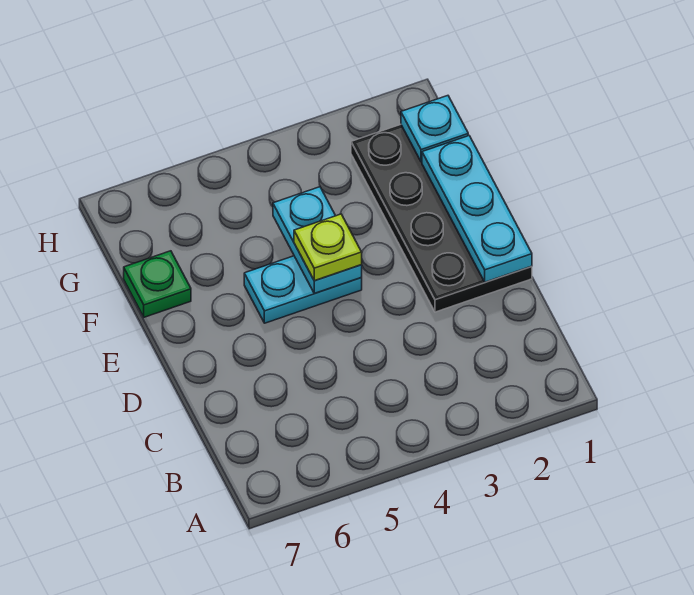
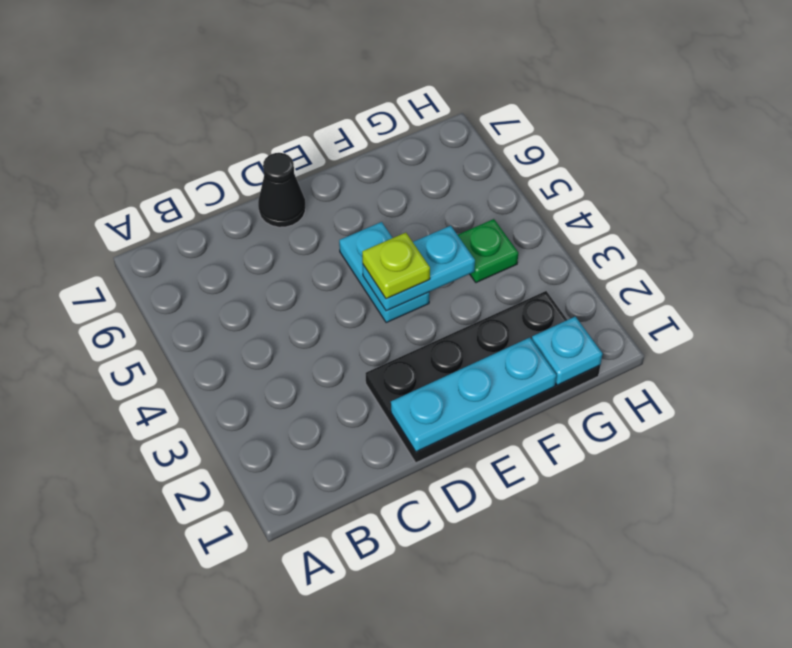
none -> black 1x1 cone [258,153,305,227]
green 1x1 plate [124,251,191,317] -> green 1x1 plate moved to [458,219,518,283]

